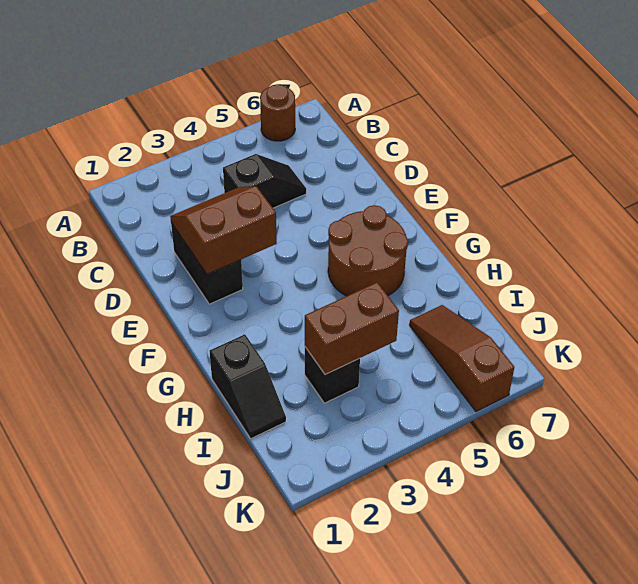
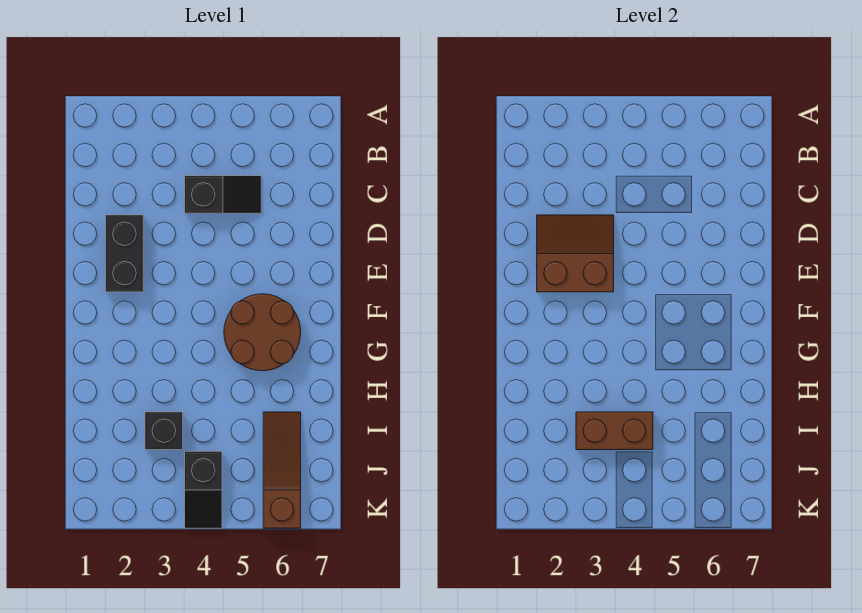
brown 1x1 round brick [260,84,295,141] -> none
black 1x2 slope [210,334,286,438] -> black 1x2 slope moved to [185,451,222,528]

